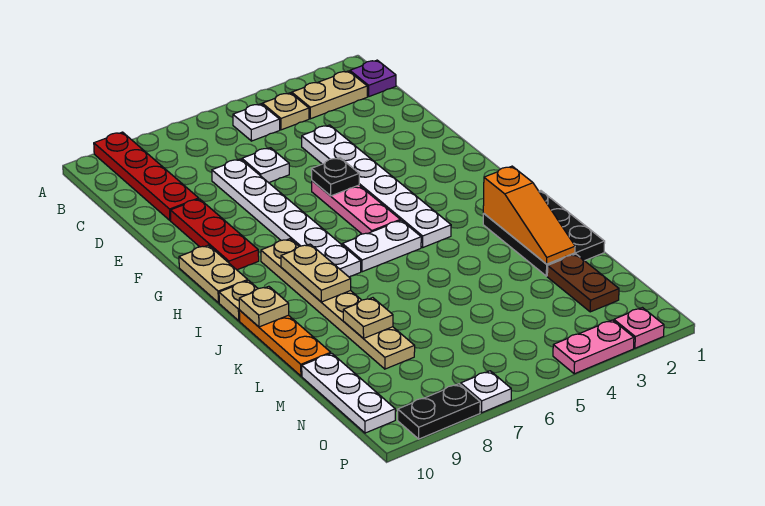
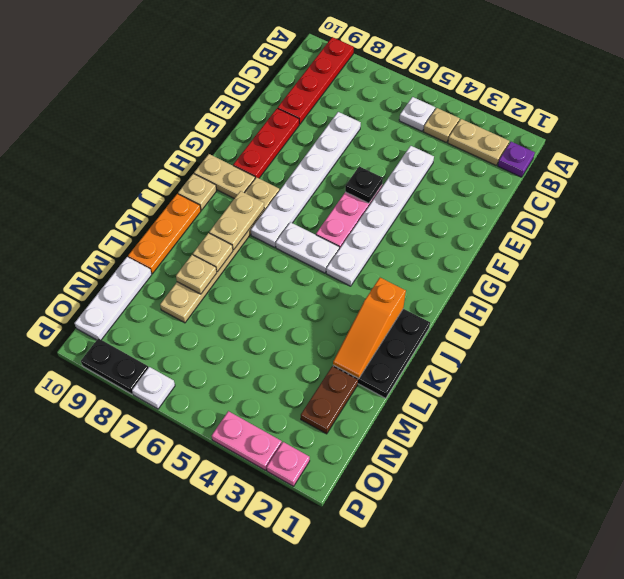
white 1x1 plate [242,148,289,183] -> none
tan 1x2 plate [179,245,248,303] -> tan 1x2 plate turned to [194,154,255,199]
tan 1x1 plate [239,286,289,327] -> tan 1x1 plate moved to [193,233,233,272]

